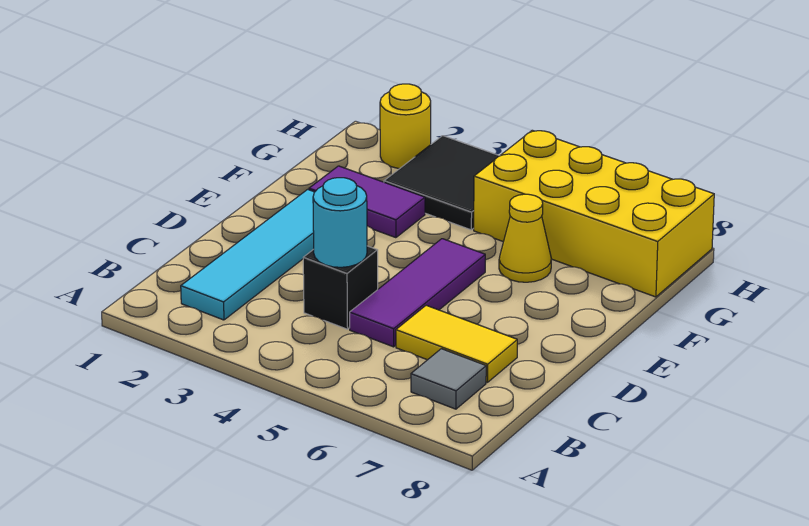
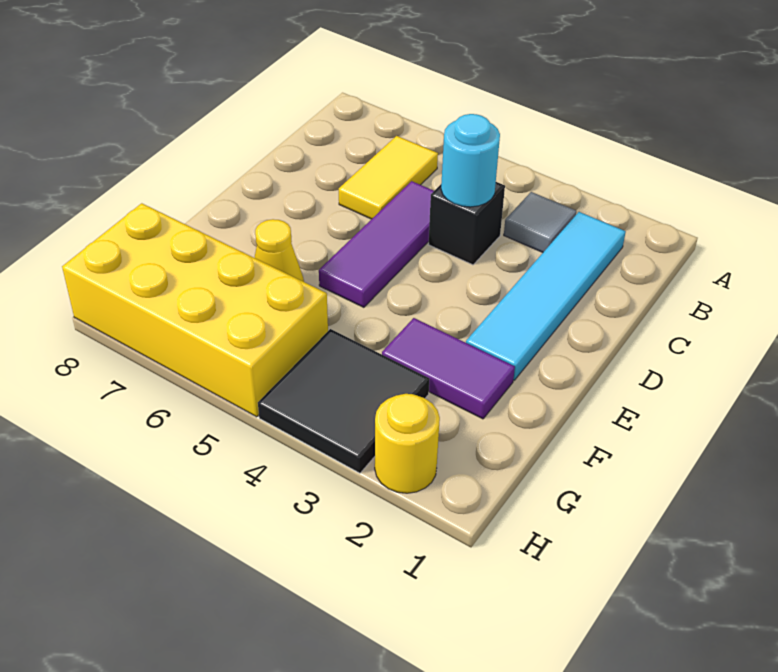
grey 1x1 tile [411,349,486,409] -> grey 1x1 tile moved to [504,192,576,252]
yellow 1x2 tile [396,305,517,382] -> yellow 1x2 tile turned to [339,136,438,219]

